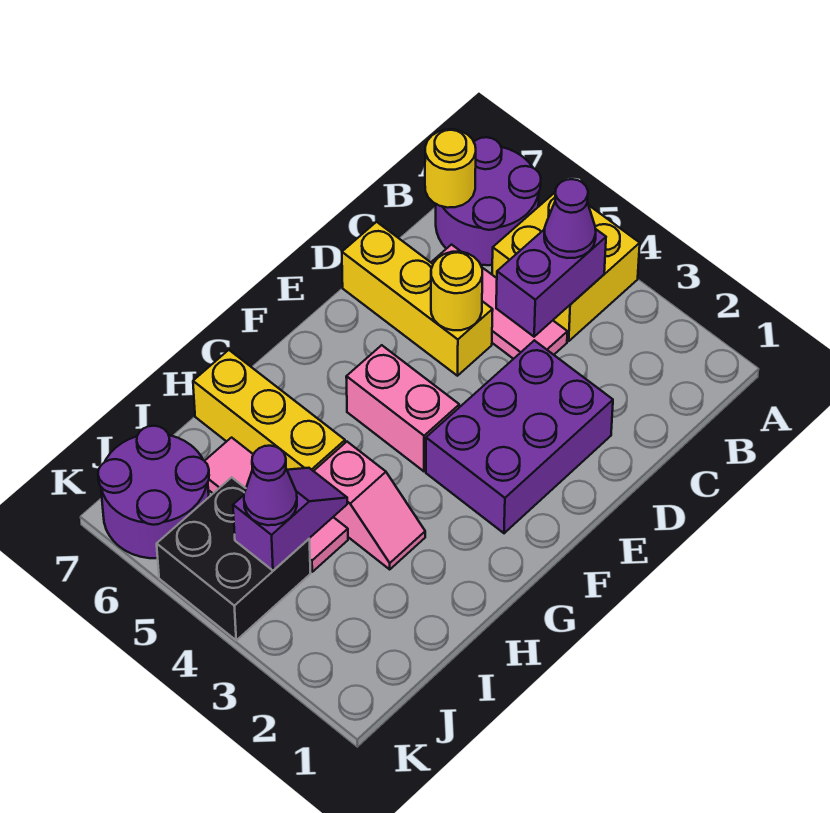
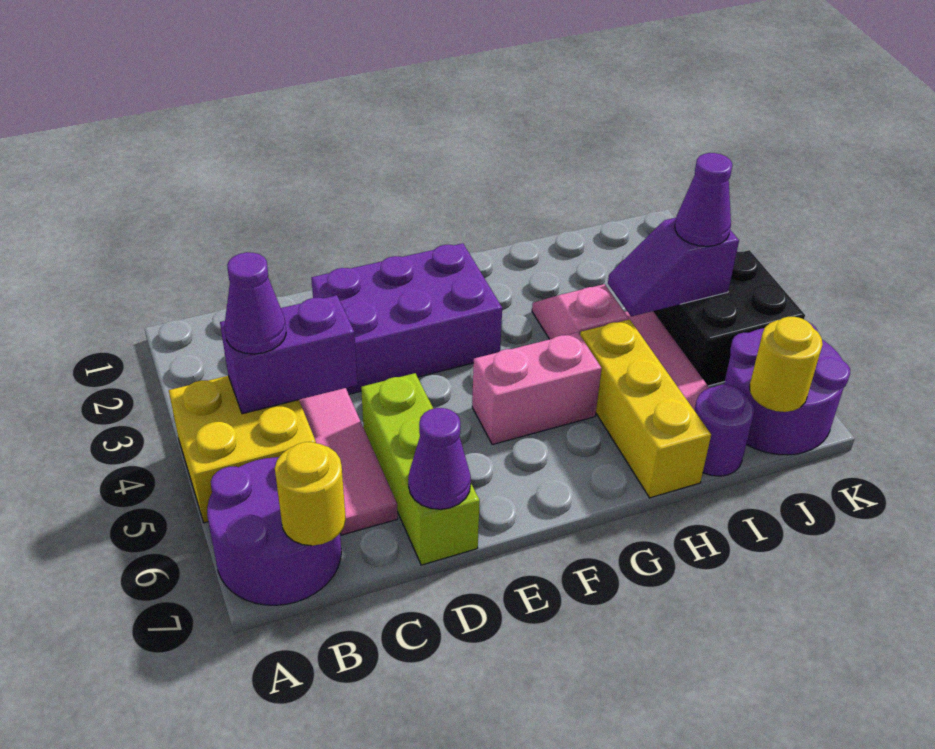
yellow 1x3 brick [342,222,493,376] -> lime 1x3 brick [361,373,480,565]
yellow 1x1 round brick [431,252,482,330] -> yellow 1x1 round brick moved to [750,317,823,412]
none -> purple 1x1 cone [408,408,471,509]
pink 1x2 brick [346,345,459,471] -> pink 1x2 brick turned to [472,332,602,444]
none -> purple 1x1 round brick [694,385,754,476]

